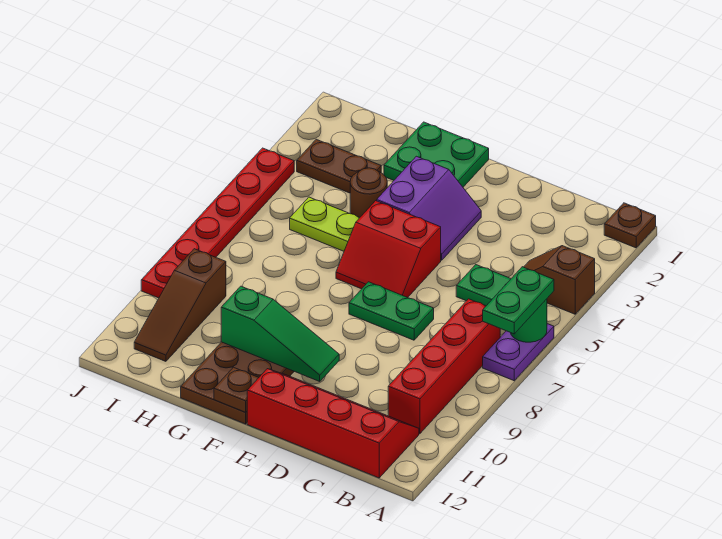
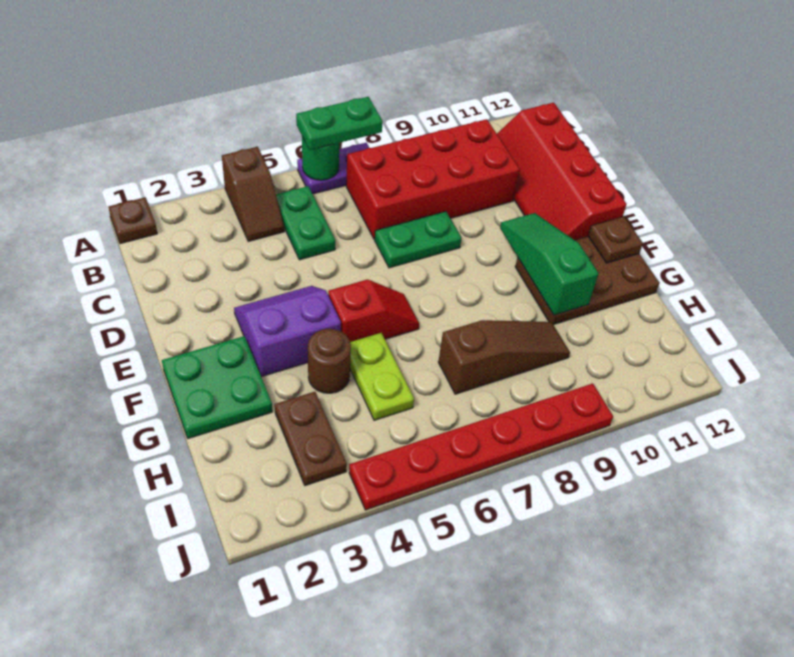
red 1x4 brick [388,299,500,434] -> red 2x4 brick [346,119,520,239]
green 1x2 plate [349,282,434,340] -> green 1x2 plate turned to [375,211,462,268]
red 2x2 slope [336,201,441,298] -> red 1x2 slope [328,279,419,342]
brown 1x3 slope [134,249,226,361] -> brown 1x3 slope moved to [438,320,570,394]

